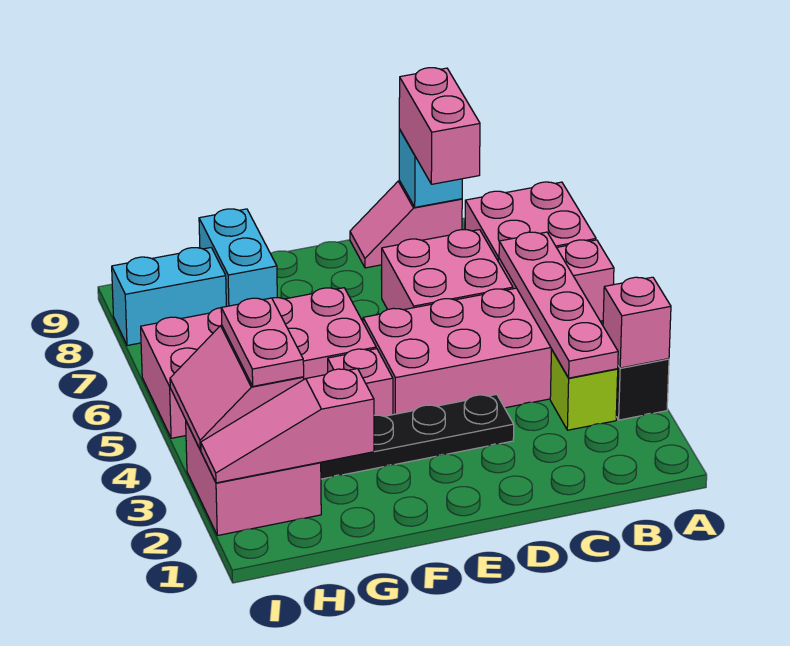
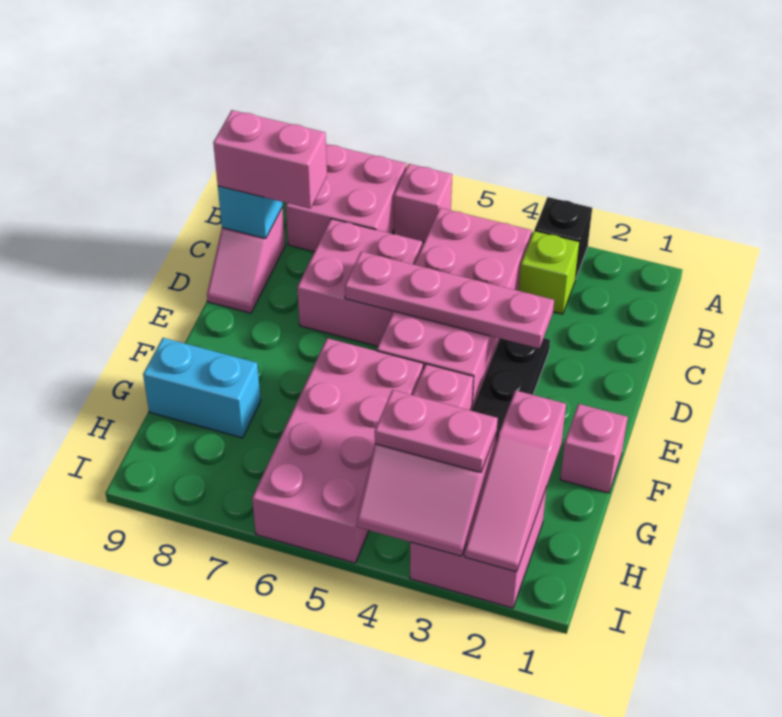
pink 1x1 brick [603,277,671,368] -> pink 1x1 brick moved to [560,404,628,493]
pink 1x4 plate [499,232,618,378] -> pink 1x4 plate moved to [345,251,554,348]
cyan 1x2 brick [112,248,226,345] -> none

